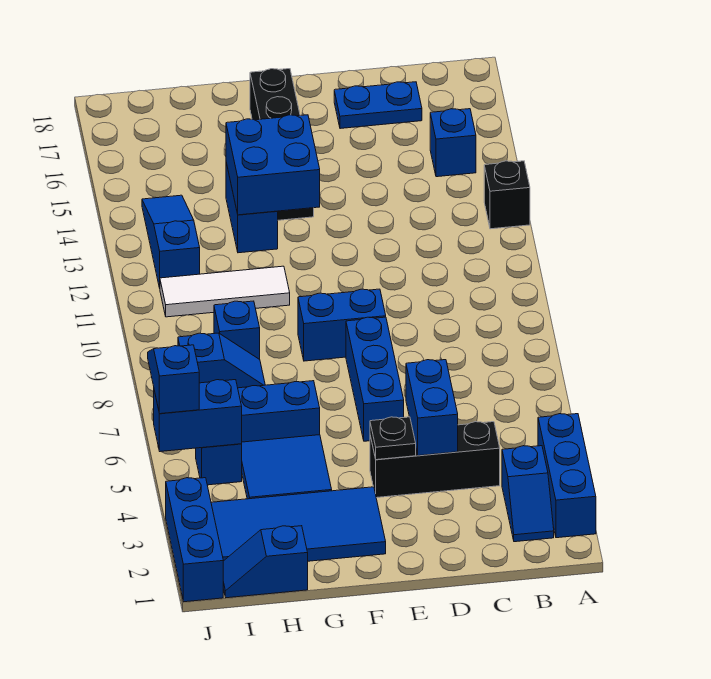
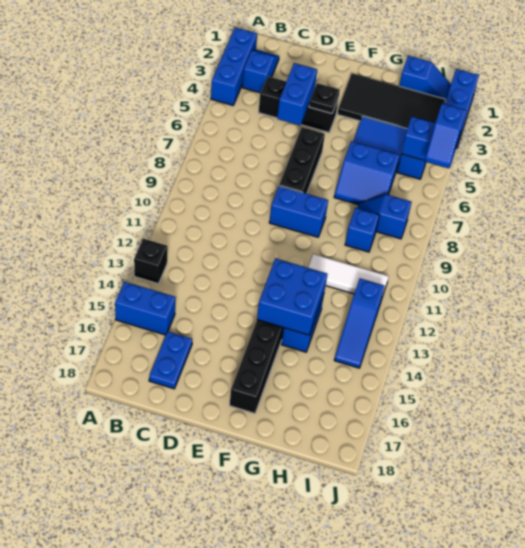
blue 1x1 brick [430,109,476,177] -> blue 1x2 brick [115,282,176,335]
blue 1x2 plate [334,82,422,129] -> blue 1x2 plate turned to [149,331,192,389]
blue 1x3 brick [346,317,404,441] -> black 1x3 brick [279,127,325,194]
blue 2x4 tile [211,487,386,561] -> black 2x4 tile [338,73,446,129]

